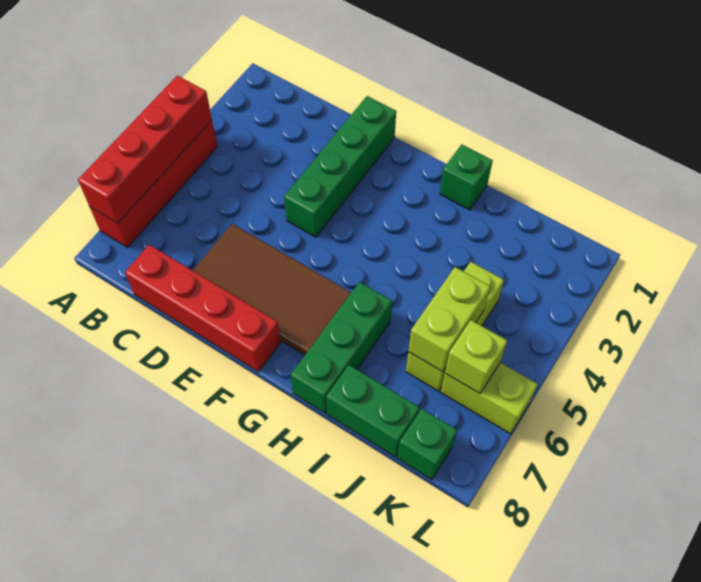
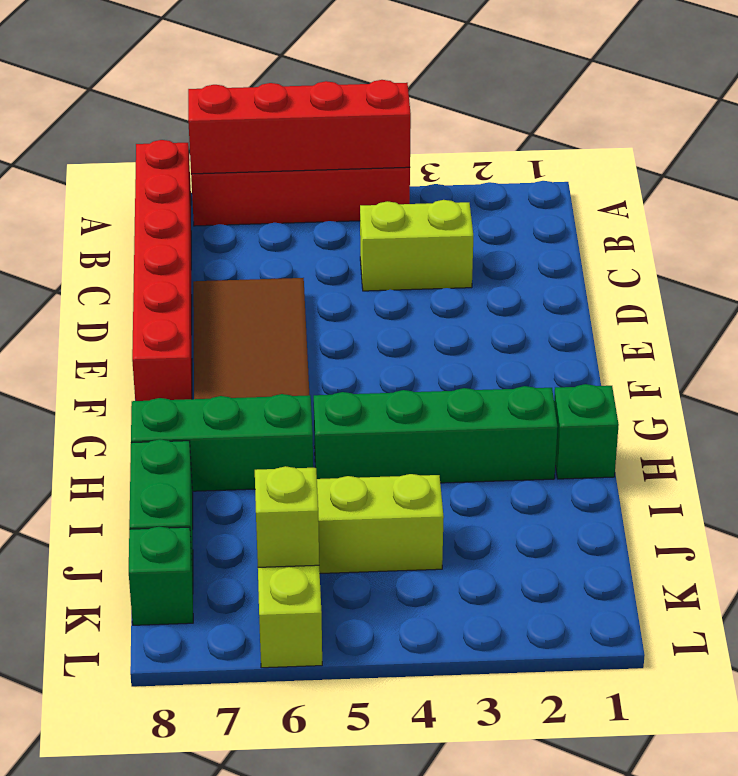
red 1x4 brick [125,245,281,372] -> red 1x6 brick [132,140,192,401]
green 1x4 brick [284,96,396,237] -> green 1x4 brick moved to [314,386,558,483]
lime 1x2 brick [408,267,490,372] -> lime 1x2 brick moved to [360,200,473,291]

